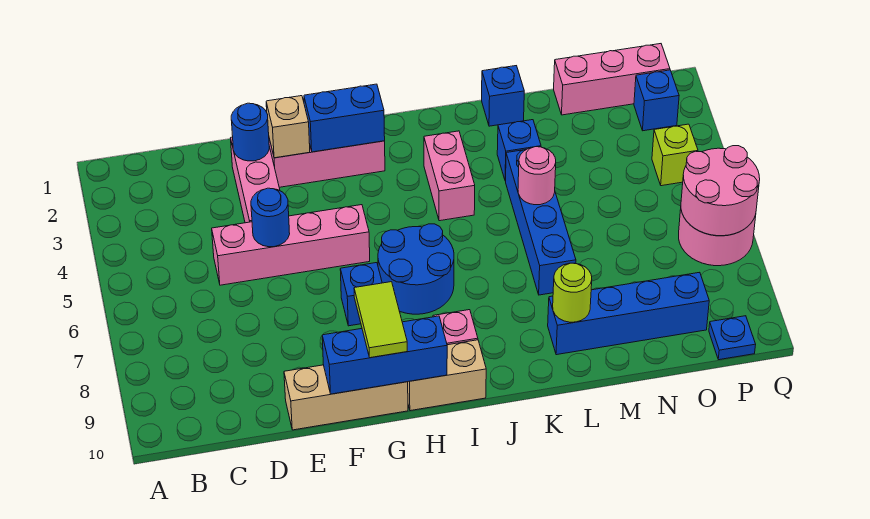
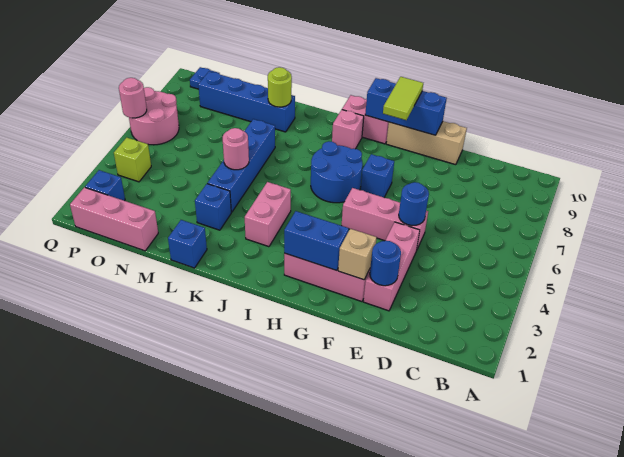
pink 1x4 brick [212,205,370,285] -> pink 1x3 brick [342,188,428,251]
tan 1x2 brick [408,340,486,411] -> pink 1x2 brick [342,95,389,144]
pink 2x2 round brick [681,146,760,236] -> pink 1x1 round brick [119,78,147,118]

